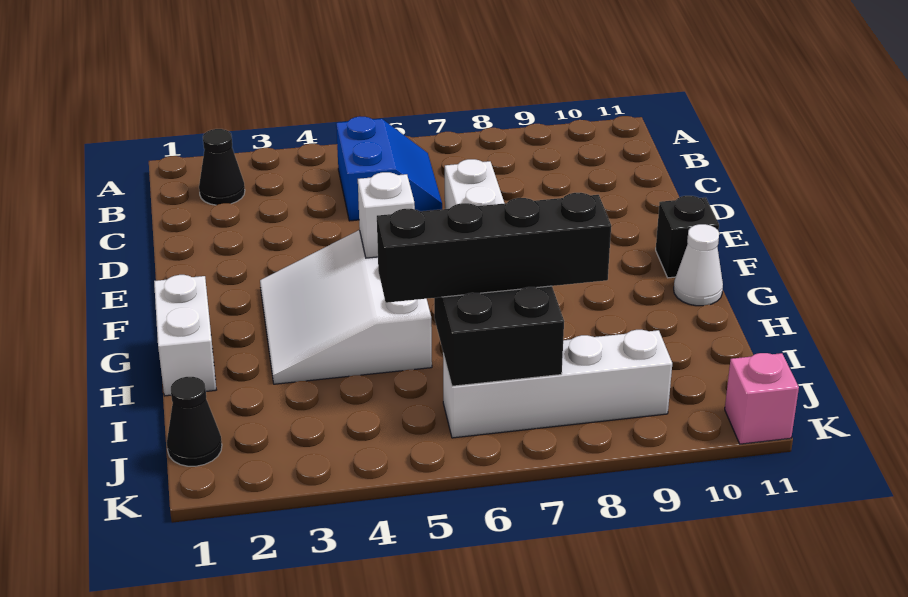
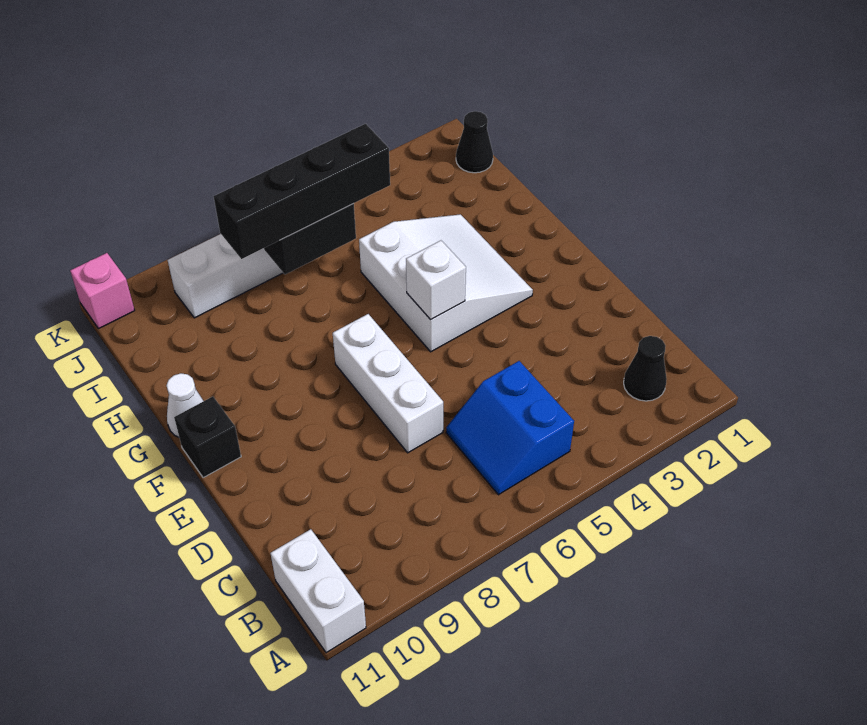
white 1x2 brick [154,275,216,396] -> white 1x2 brick moved to [271,529,366,653]

